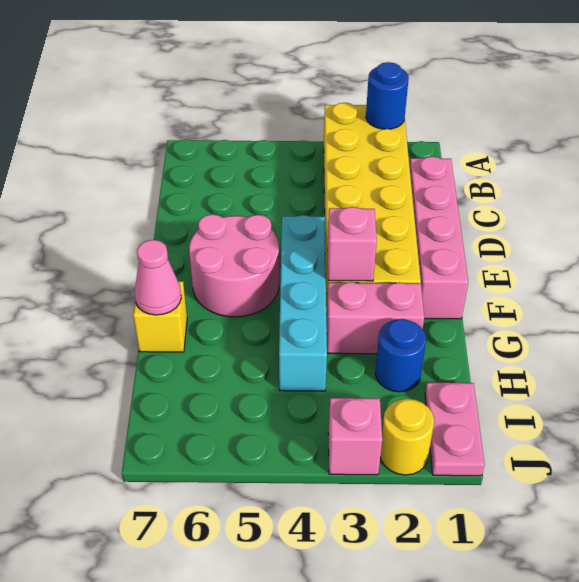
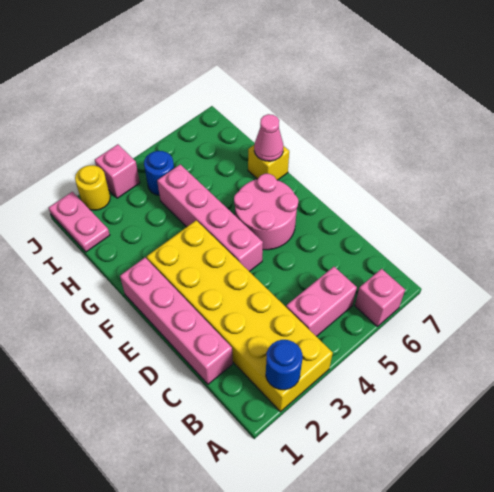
cyan 1x4 brick [279,215,327,391] -> pink 1x4 brick [157,164,263,272]
pink 1x1 brick [327,207,377,281] -> pink 1x1 brick moved to [355,269,405,327]
pink 1x2 brick [327,282,424,354] -> pink 1x2 brick moved to [286,267,357,336]
blue 1x1 round brick [375,319,426,392] -> blue 1x1 round brick moved to [144,151,174,195]

